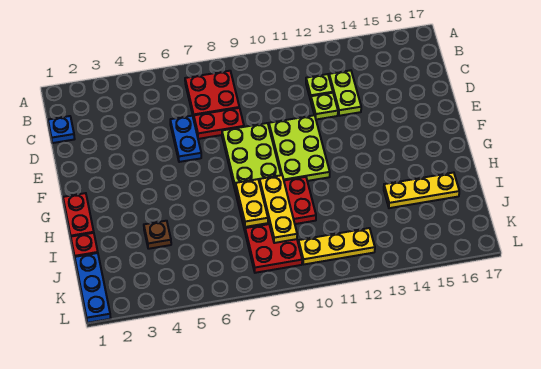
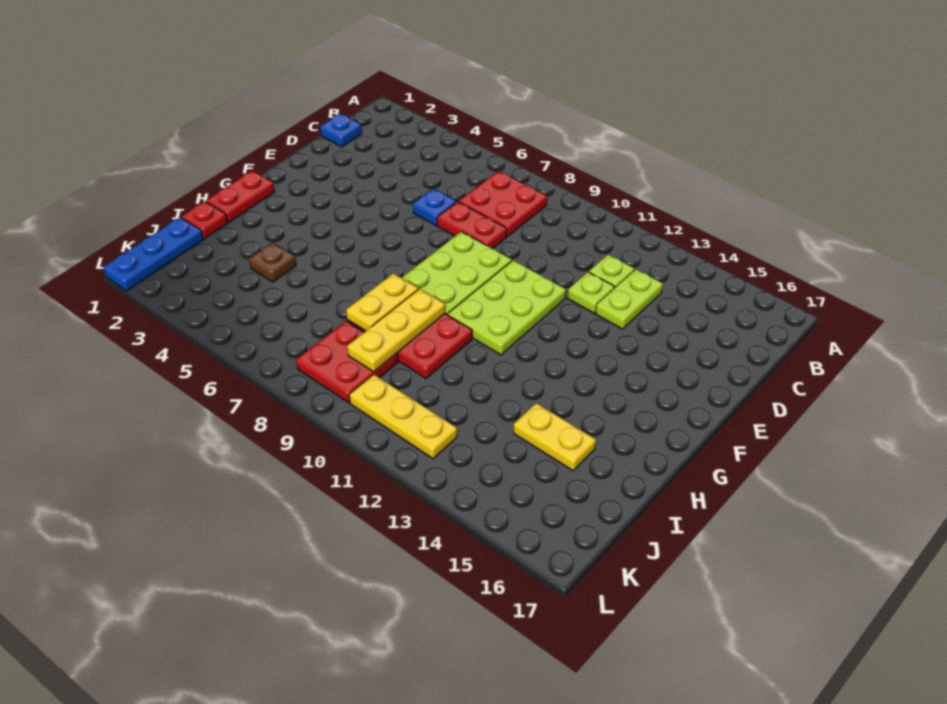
blue 1x2 plate [170,116,201,162] -> blue 1x1 plate [413,189,456,226]
yellow 1x3 plate [384,173,459,208] -> yellow 1x2 plate [514,403,596,471]

